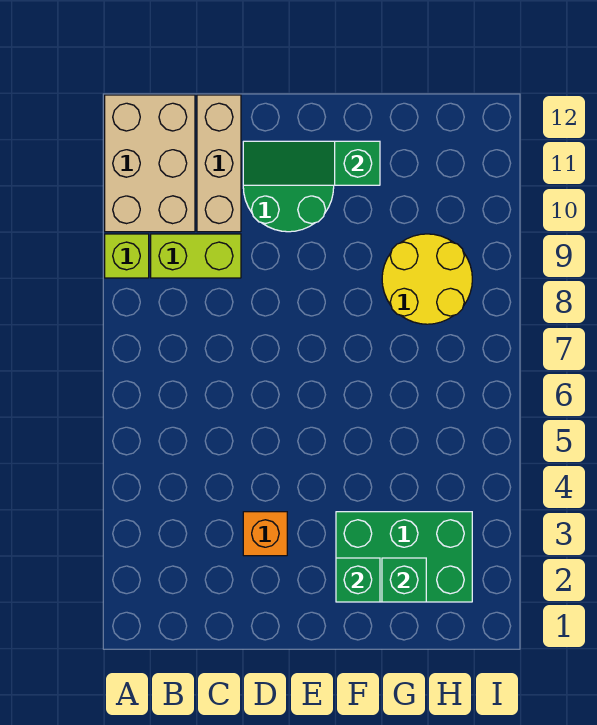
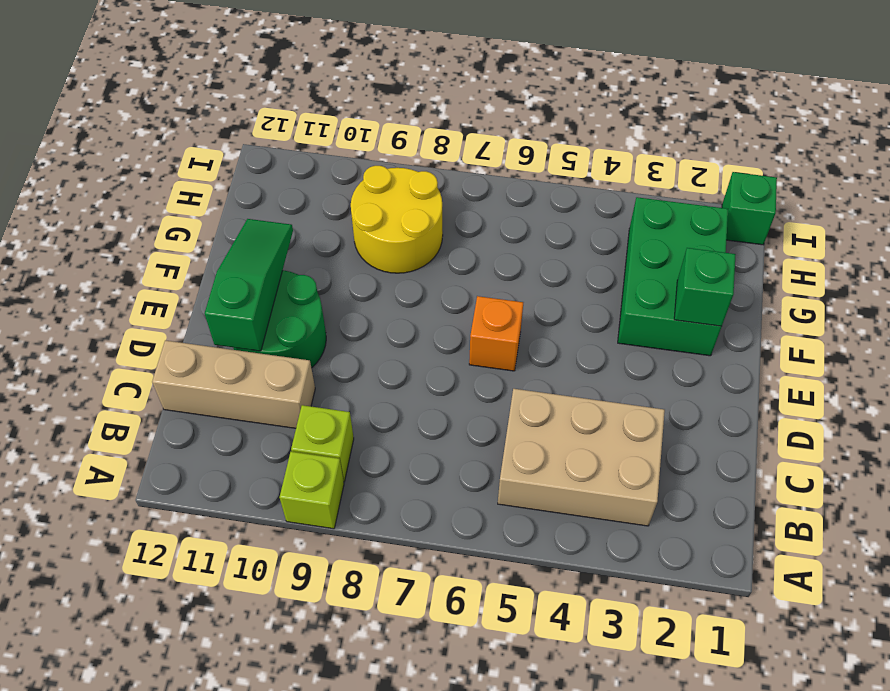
tan 2x3 brick [105,95,195,232] -> tan 2x3 brick moved to [498,389,665,526]
lime 1x2 brick [151,234,241,278] -> lime 1x1 brick [291,405,354,481]
orange 1x1 brick [243,512,287,556] -> orange 1x1 brick moved to [469,296,523,371]
green 1x3 slope [243,141,380,185] -> green 1x3 slope turned to [205,219,293,351]
green 1x1 brick [382,558,426,602] -> green 1x1 brick moved to [722,172,777,245]

